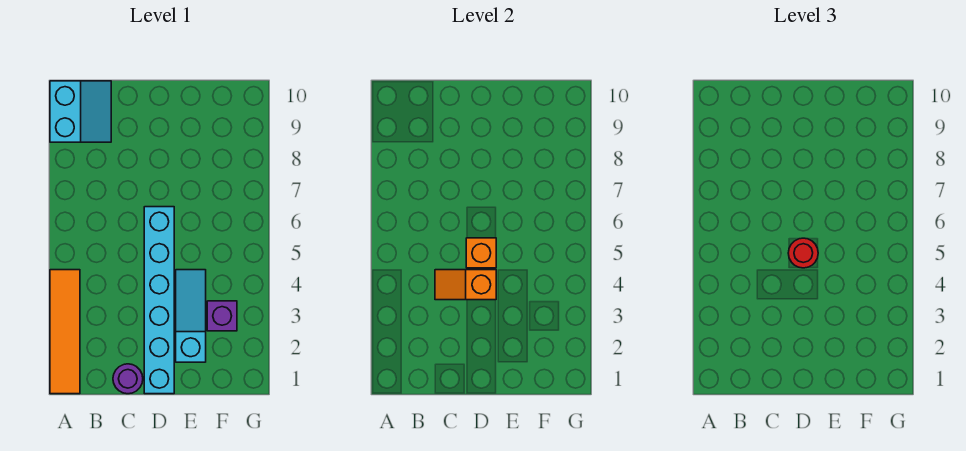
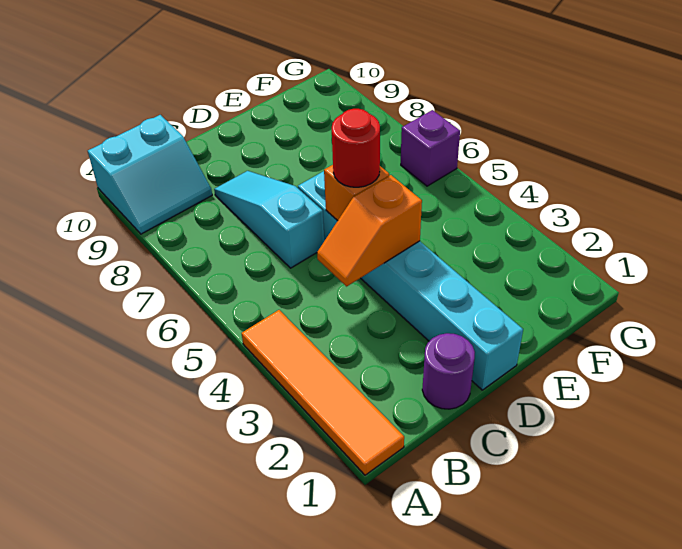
cyan 2x2 slope [50,81,111,142] -> cyan 2x2 slope turned to [88,115,212,234]
cyan 1x3 slope [176,270,206,362] -> cyan 1x3 slope moved to [214,171,324,268]
purple 1x1 brick [207,301,237,331] -> purple 1x1 brick moved to [401,110,460,186]

